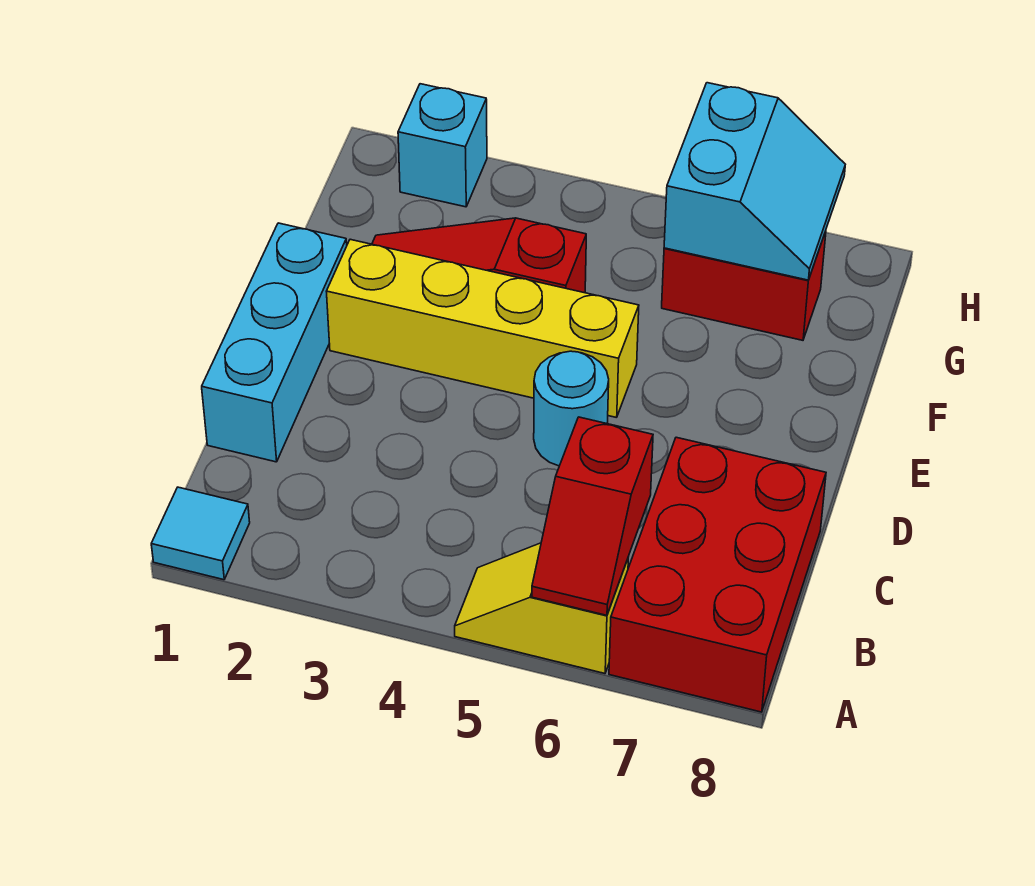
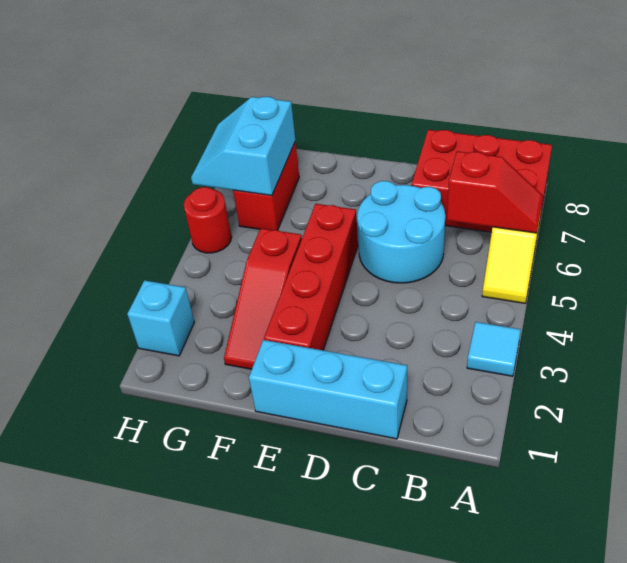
cyan 1x1 tile [151,487,250,580] -> cyan 1x1 tile moved to [467,322,521,376]
cyan 1x1 round brick [534,351,609,466] -> cyan 2x2 round brick [357,181,445,283]
yellow 1x4 brick [326,239,639,418] -> red 1x4 brick [264,204,358,350]
cyan 2x2 slope [664,83,845,280] -> cyan 2x2 slope turned to [191,97,295,195]
none -> red 1x1 round brick [184,187,232,253]

